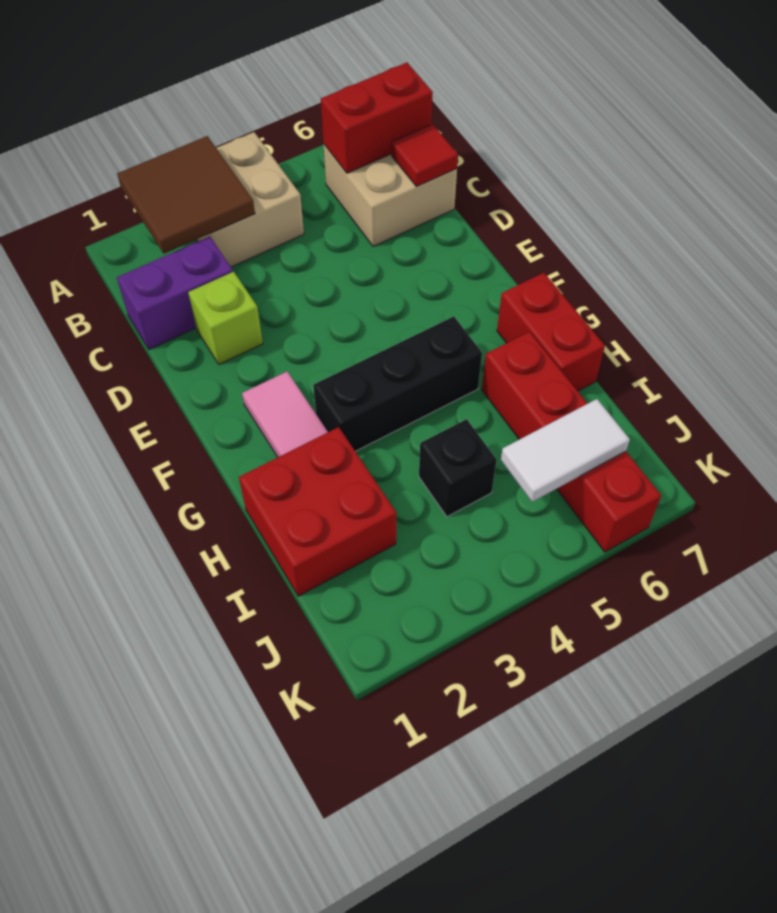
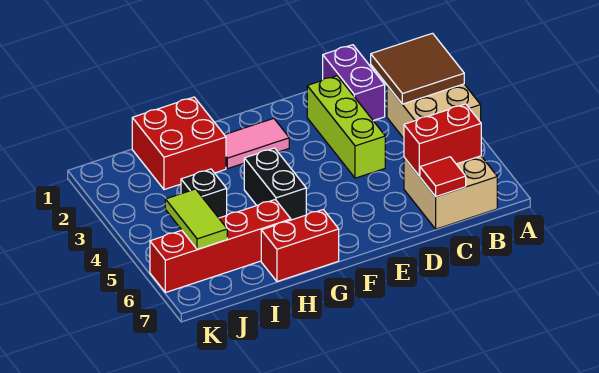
red 1x2 brick [321,63,433,173] -> red 1x2 brick turned to [404,104,481,176]
lime 1x1 brick [188,272,263,364] -> lime 1x3 brick [307,76,385,178]
black 1x3 brick [313,316,482,451] -> black 1x2 brick [244,148,306,220]
white 1x2 tile [501,399,630,502] -> lime 1x2 tile [165,189,227,250]

